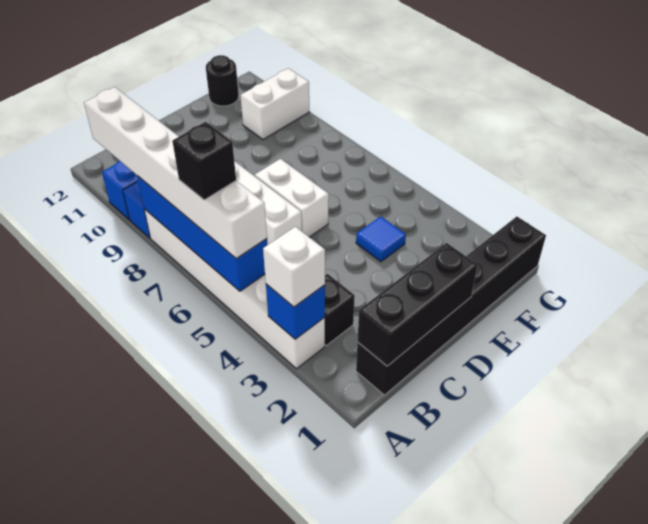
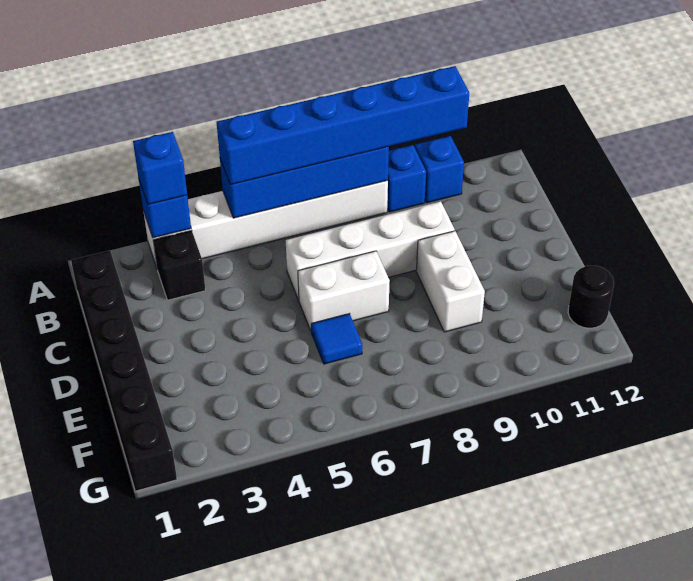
white 1x1 brick [263,227,325,307] -> blue 1x1 brick [133,132,187,204]
white 1x6 brick [84,87,267,259] -> blue 1x6 brick [217,66,469,185]
black 1x1 brick [172,122,236,200] -> none
black 1x3 brick [357,243,478,366] -> none
blue 1x1 tile [356,216,406,262] -> blue 1x1 tile moved to [311,314,362,364]
white 1x2 brick [240,68,309,140] -> white 1x2 brick moved to [416,231,485,332]

